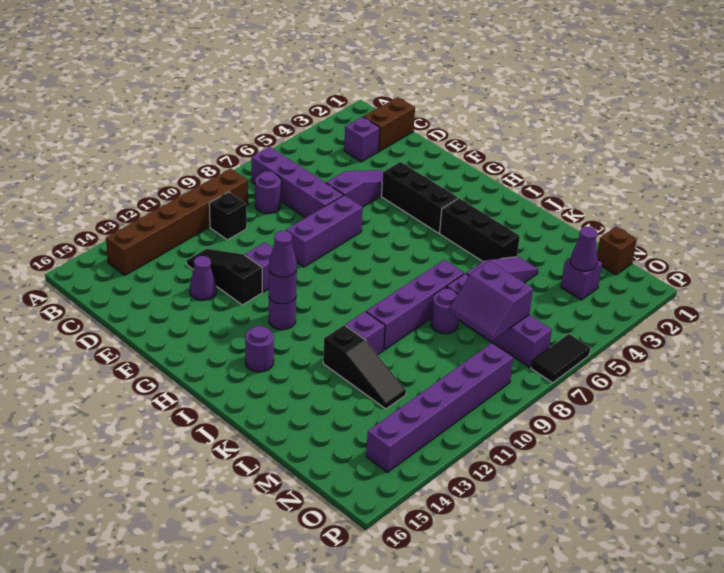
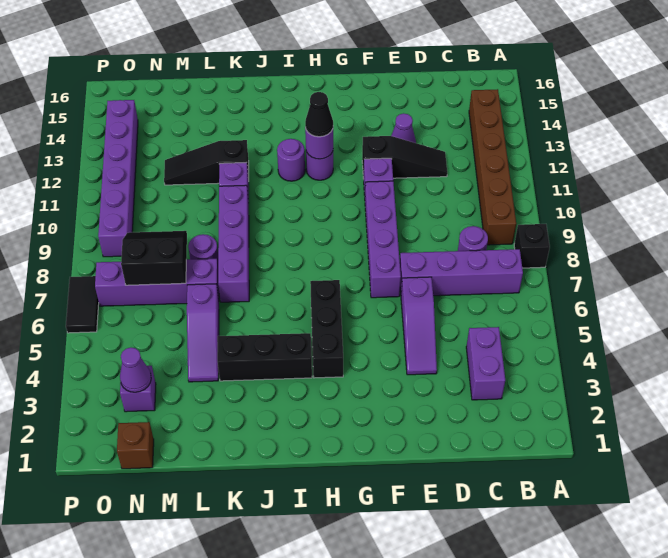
brown 1x2 brick [363,97,415,151] -> none
purple 1x1 brick [344,117,380,162] -> purple 1x2 brick [466,327,505,400]
black 1x1 brick [209,192,247,240] -> black 1x1 brick moved to [514,224,550,268]
black 1x3 brick [381,162,458,233] -> black 1x3 brick turned to [310,280,343,378]
purple 1x3 brick [286,195,363,267] -> purple 1x4 brick [365,181,401,298]
purple 1x1 cone [269,231,297,277] -> black 1x1 cone [305,92,333,137]
purple 1x1 round brick [245,326,274,372] -> purple 1x1 round brick moved to [277,139,305,181]
purple 2x2 slope [449,261,533,341] -> black 2x2 slope [121,231,187,285]

